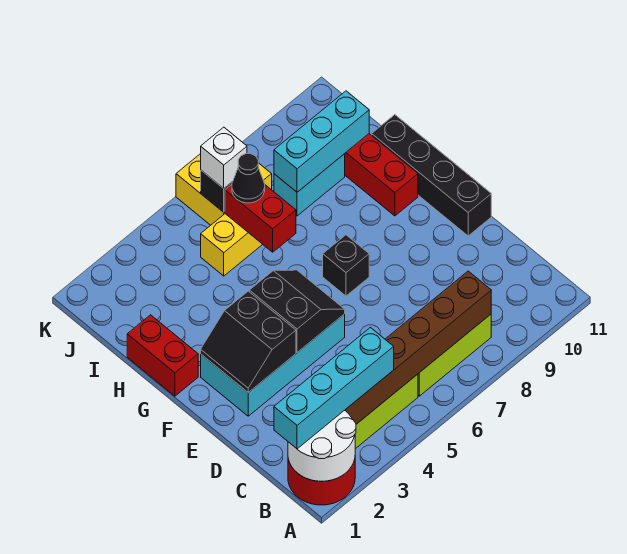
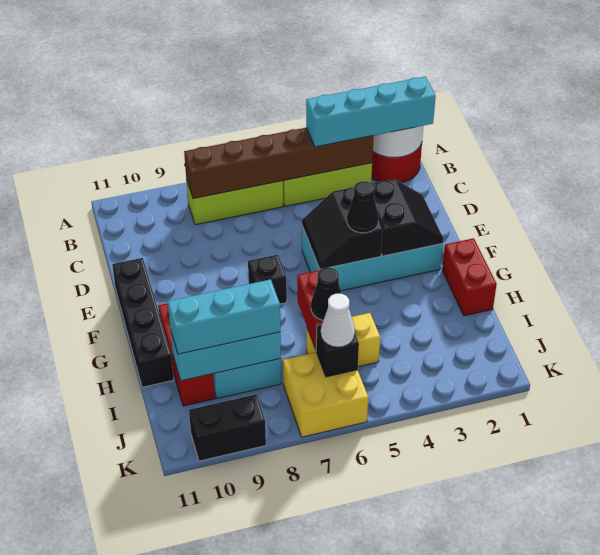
none -> black 1x1 cone [347,181,379,233]
none -> cyan 1x3 brick [168,279,280,354]
white 1x1 brick [201,127,247,188] -> white 1x1 cone [321,294,355,347]
none -> black 1x2 brick [189,395,266,461]

